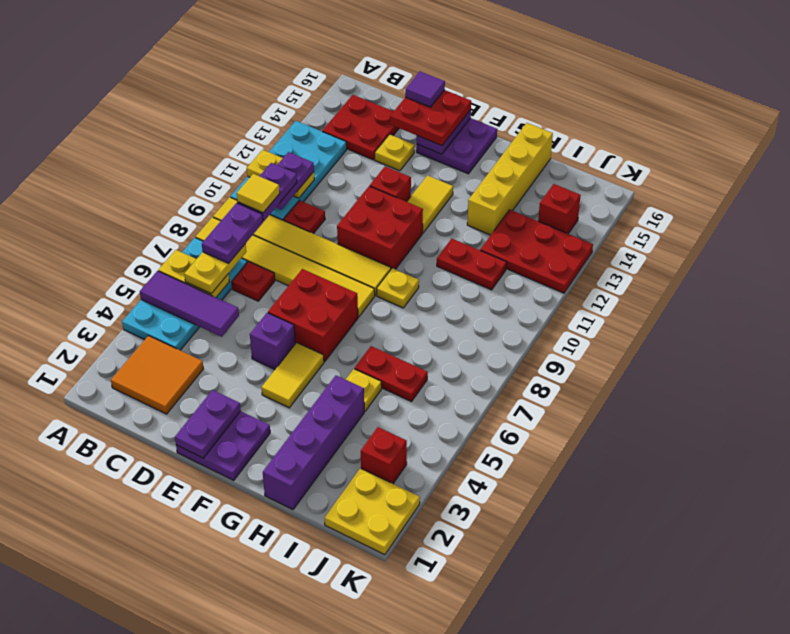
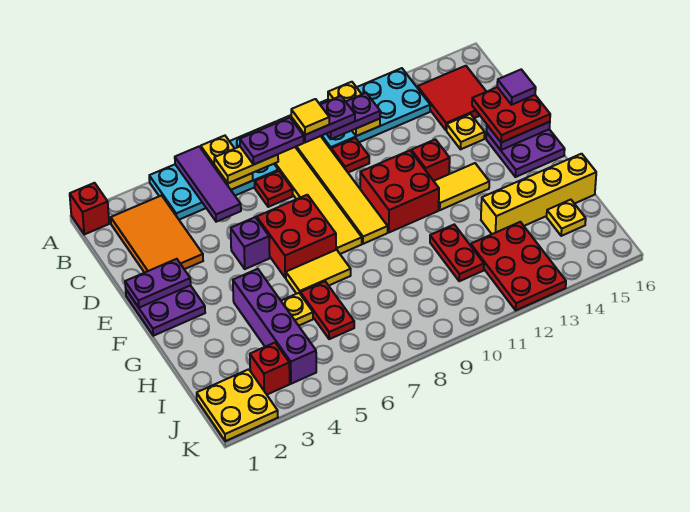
orange 2x2 tile [111,336,203,414] -> orange 2x3 tile [111,196,203,273]
red 2x2 plate [322,95,399,160] -> red 2x2 tile [418,66,486,130]
yellow 1x2 tile [262,343,324,408] -> yellow 1x2 tile moved to [286,250,351,294]
yellow 1x1 plate [377,268,419,308] -> yellow 1x1 plate moved to [547,200,586,236]
purple 1x4 brick [263,376,364,509] -> purple 1x4 brick turned to [233,269,316,384]
red 1x1 brick [538,184,581,234] -> red 1x1 brick moved to [70,183,109,234]

